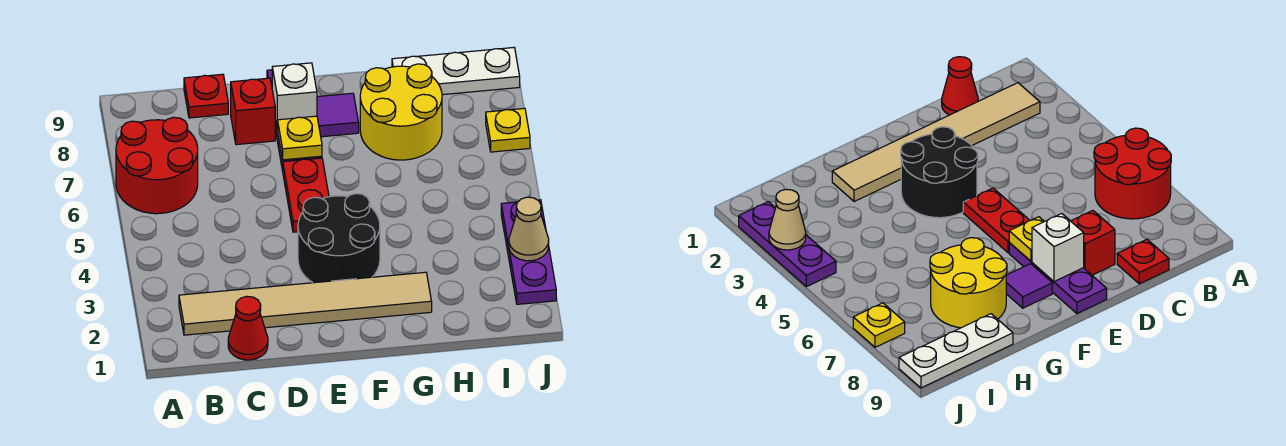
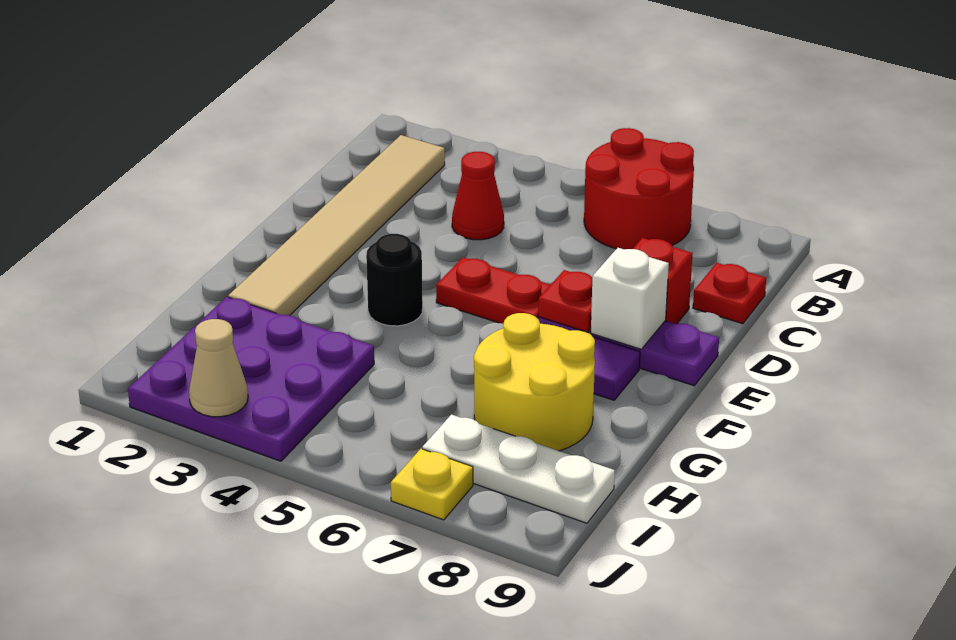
red 1x1 cone [228,296,268,360] -> red 1x1 cone moved to [452,152,504,240]
black 2x2 round brick [298,194,380,283] -> black 1x1 round brick [366,234,423,326]
yellow 1x1 plate [277,116,322,160] -> red 1x1 plate [538,270,592,332]
white 1x3 plate [392,48,520,95] -> white 1x3 plate turned to [422,414,615,523]
purple 1x3 plate [501,200,556,304] -> purple 3x3 plate [128,297,374,461]

